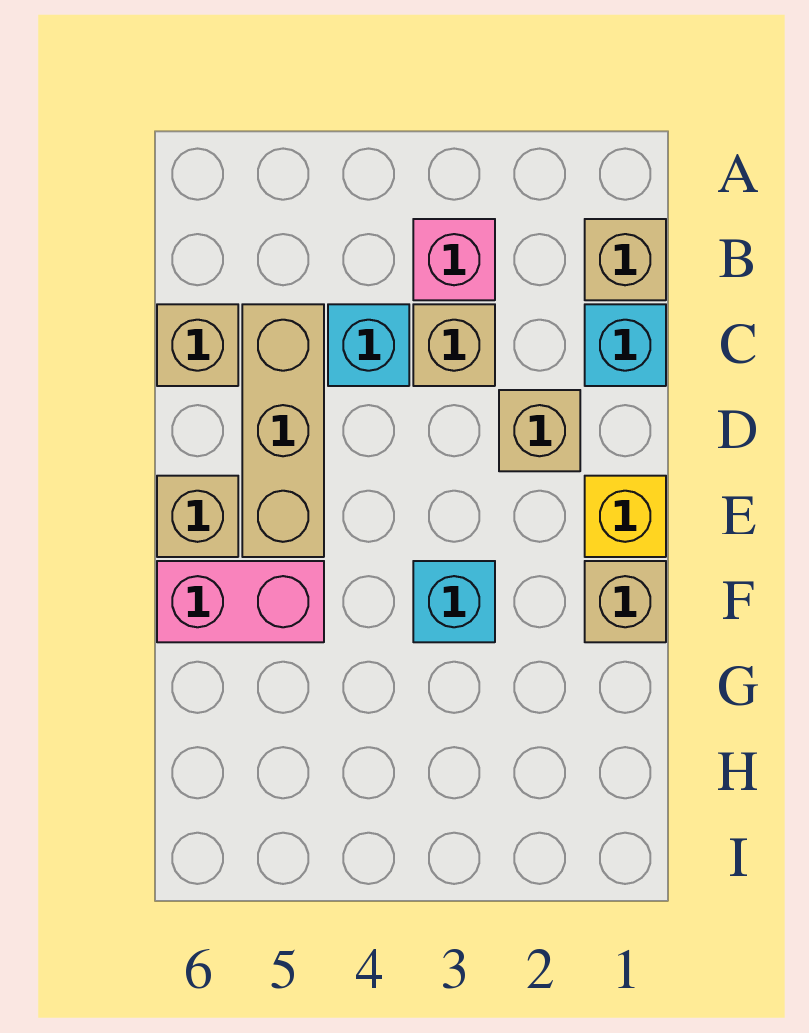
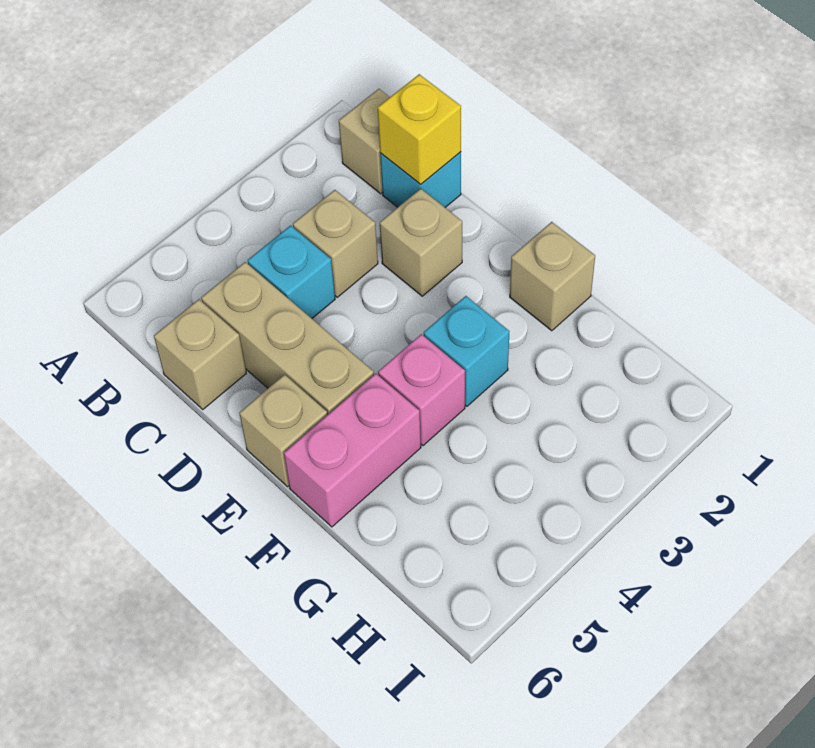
pink 1x1 brick [413,219,495,300] -> pink 1x1 brick moved to [378,334,465,446]
yellow 1x1 brick [585,476,666,557] -> yellow 1x1 brick moved to [378,74,461,184]

